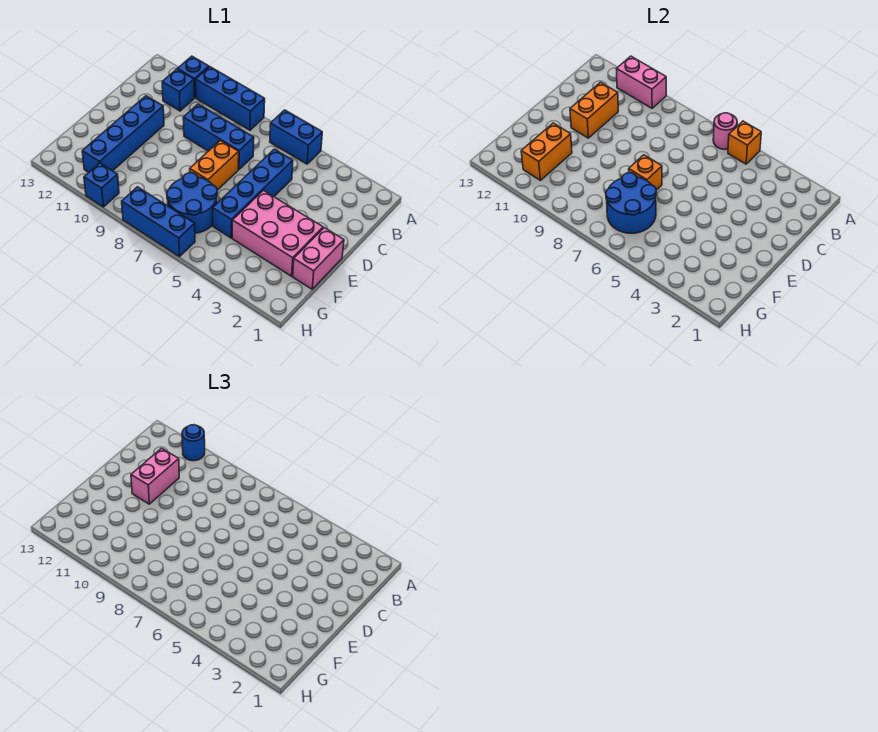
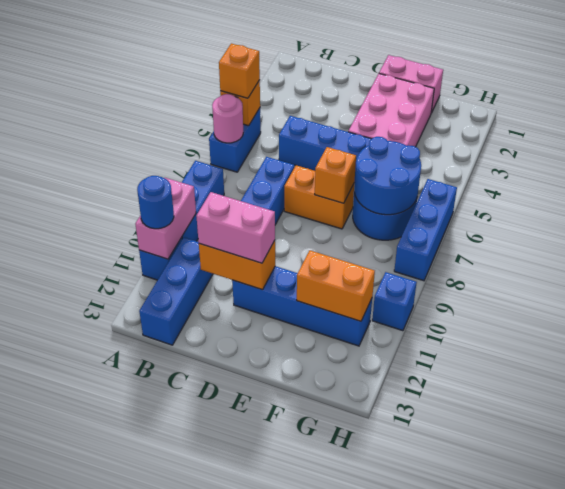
none -> orange 1x1 brick [219,43,260,98]
blue 1x1 brick [162,69,194,111] -> blue 1x3 brick [139,237,213,345]

